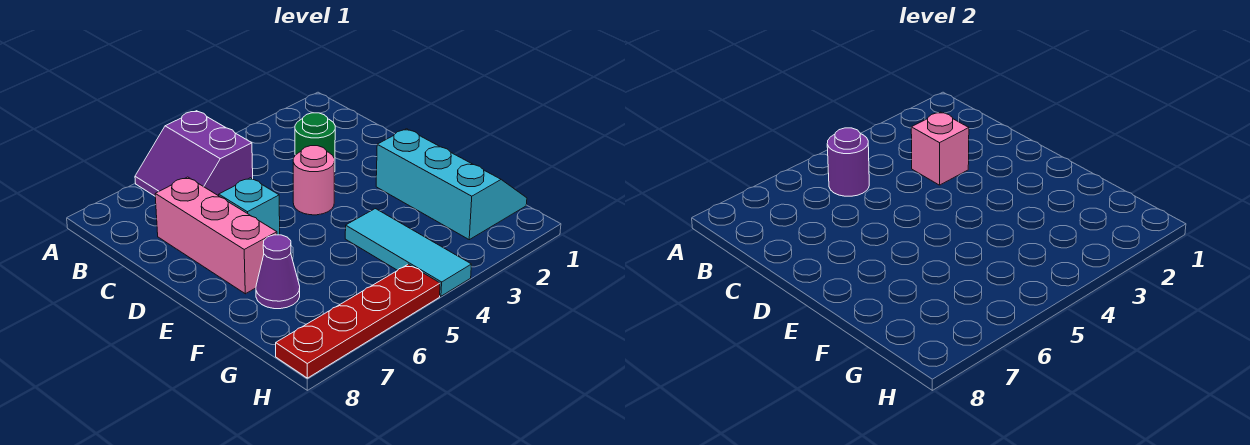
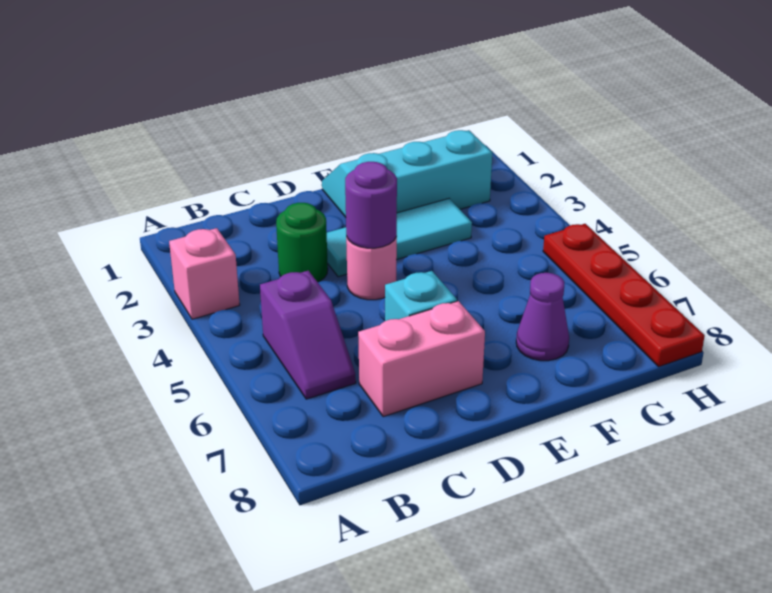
purple 2x2 slope [135,111,253,196] -> purple 1x2 slope [260,271,356,399]
purple 1x1 round brick [827,128,869,196] -> purple 1x1 round brick moved to [345,162,397,248]
pink 1x1 brick [911,112,969,185] -> pink 1x1 brick moved to [169,228,240,319]
pink 1x3 brick [155,177,277,294] -> pink 1x2 brick [358,301,485,417]
cyan 1x3 tile [345,209,472,296] -> cyan 1x3 tile moved to [327,199,472,277]

